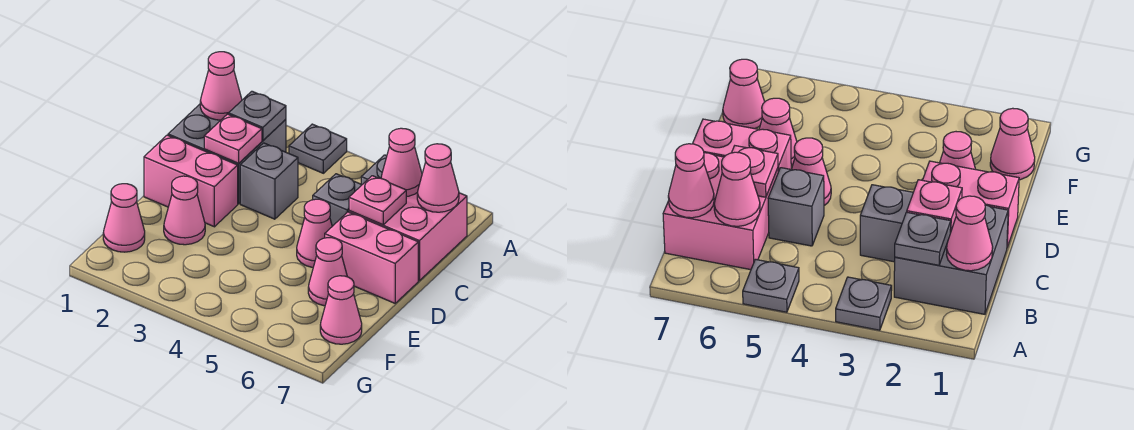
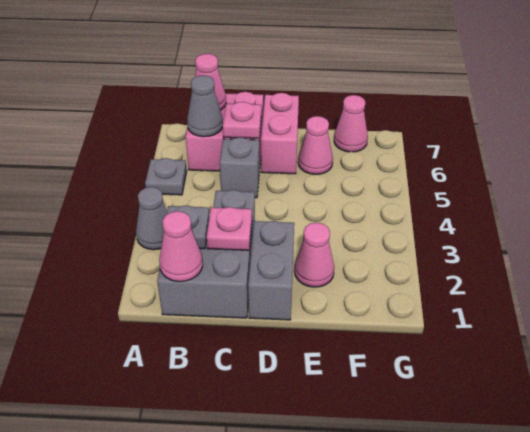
grey 1x1 plate [289,124,347,173] -> grey 1x1 cone [136,187,167,250]
pink 1x1 cone [381,128,422,197] -> grey 1x1 cone [187,75,223,137]
pink 1x2 brick [144,135,238,227] -> grey 1x2 brick [248,221,294,320]
pink 1x1 cone [297,199,332,267] -> none
pink 1x1 cone [103,184,145,252] -> none

